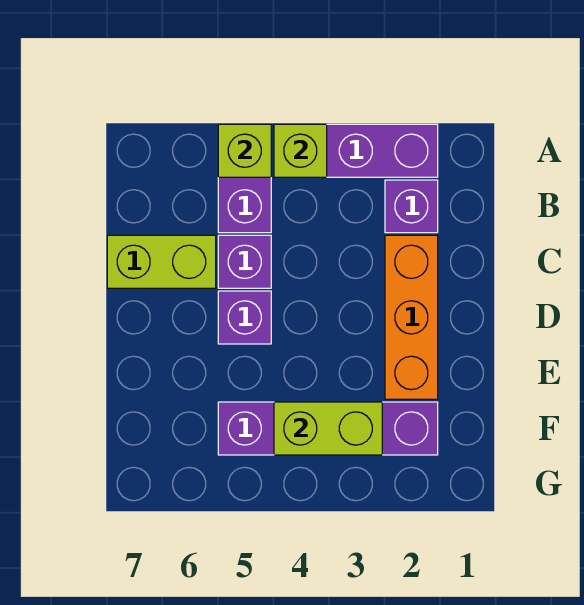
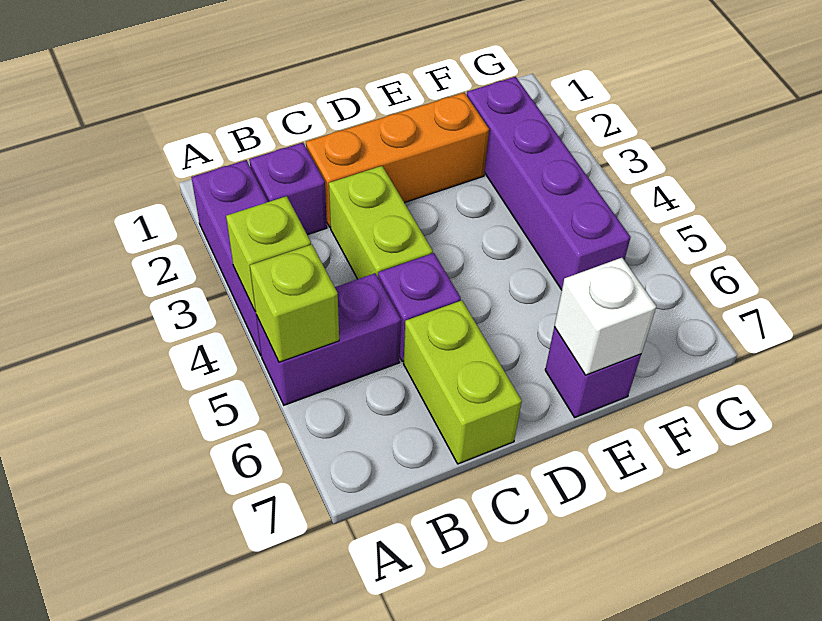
purple 1x1 brick [218,291,271,344] -> purple 1x1 brick moved to [545,327,641,417]
none -> white 1x1 brick [554,258,656,375]
lime 1x2 brick [274,402,382,455] -> lime 1x2 brick moved to [329,166,433,279]

